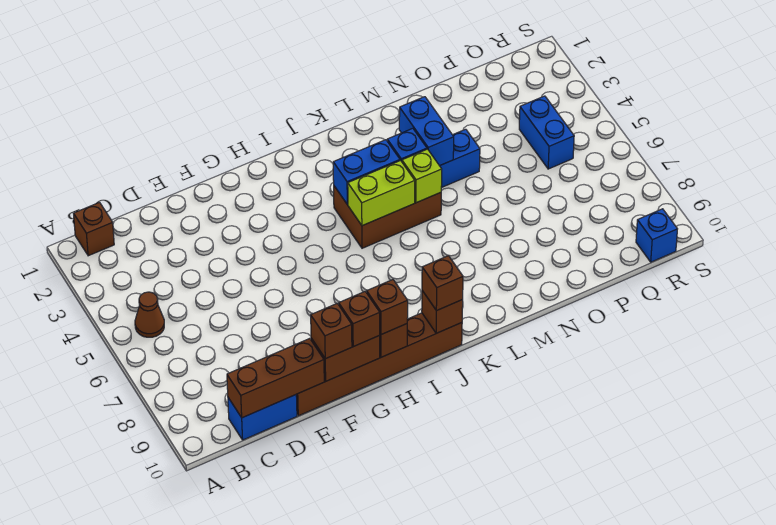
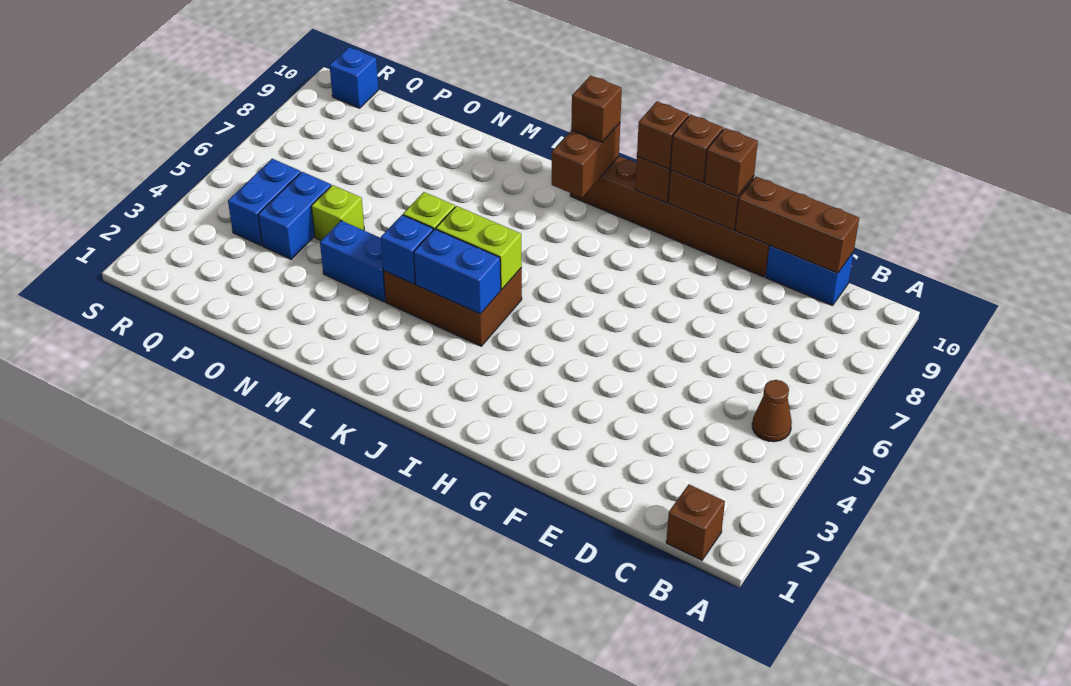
brown 1x1 brick [422,291,463,333] -> brown 1x2 brick [552,123,620,198]
blue 1x2 brick [399,97,454,166] -> blue 1x2 brick moved to [258,172,331,259]
none -> lime 1x1 brick [311,185,364,240]

